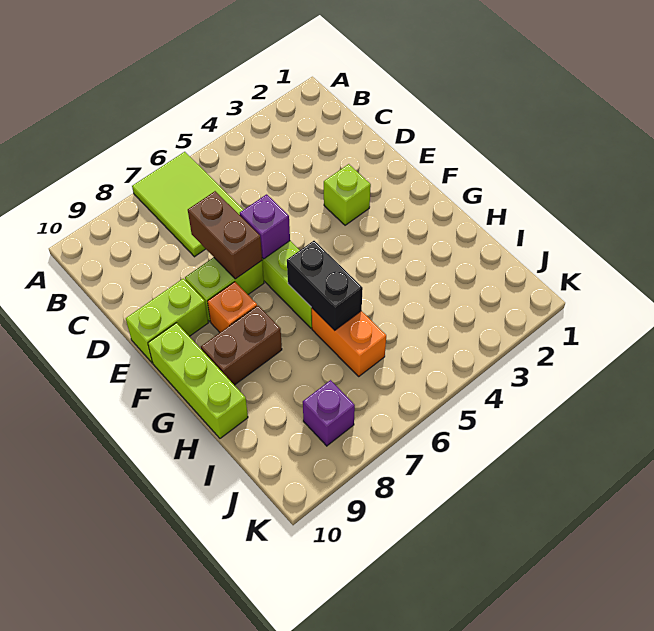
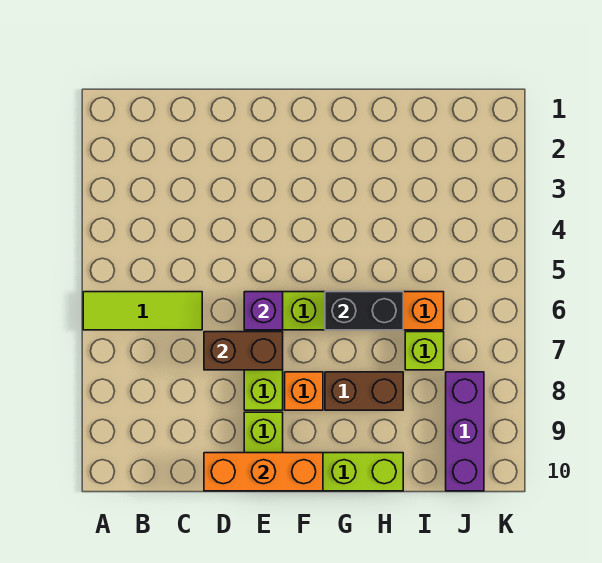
lime 2x3 tile [132,152,243,257] -> lime 1x3 tile [83,292,202,330]
none -> orange 1x3 brick [204,453,323,491]
lime 1x1 brick [324,164,371,225] -> lime 1x1 brick moved to [405,332,444,370]
brown 1x2 brick [201,306,282,385] -> brown 1x2 brick turned to [325,372,403,410]
purple 1x1 brick [303,380,355,446] -> purple 1x3 brick [446,372,484,491]

